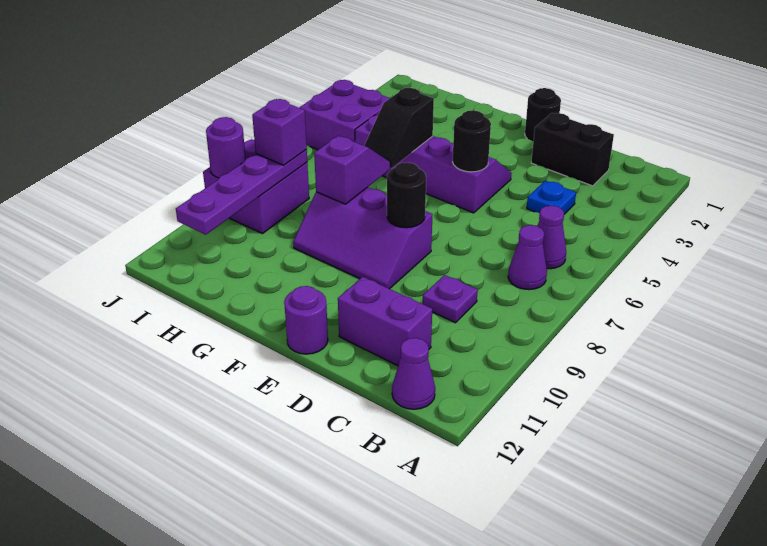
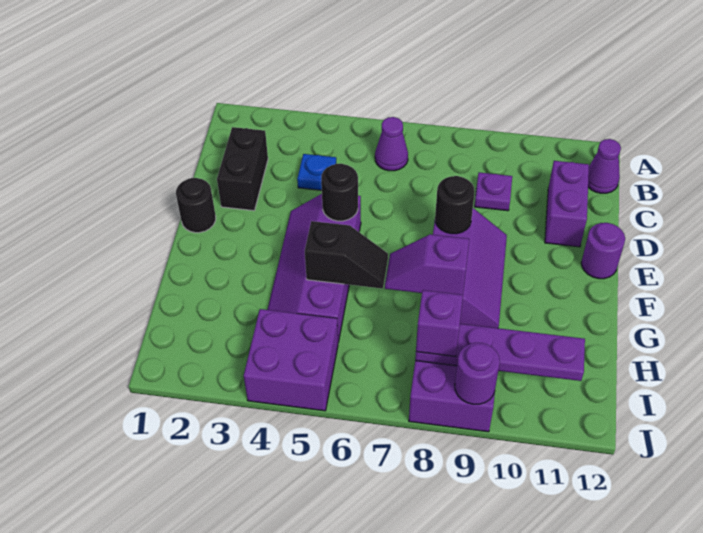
purple 1x1 cone [508,225,547,290] -> none

